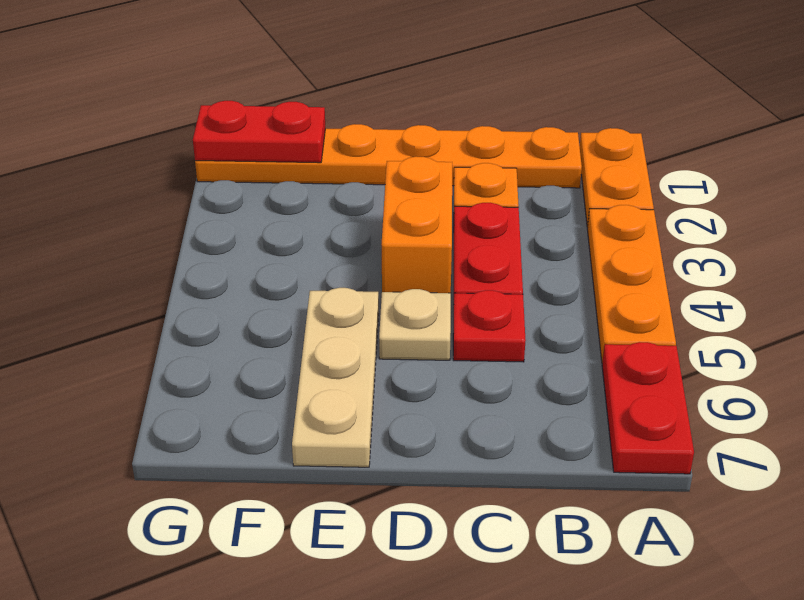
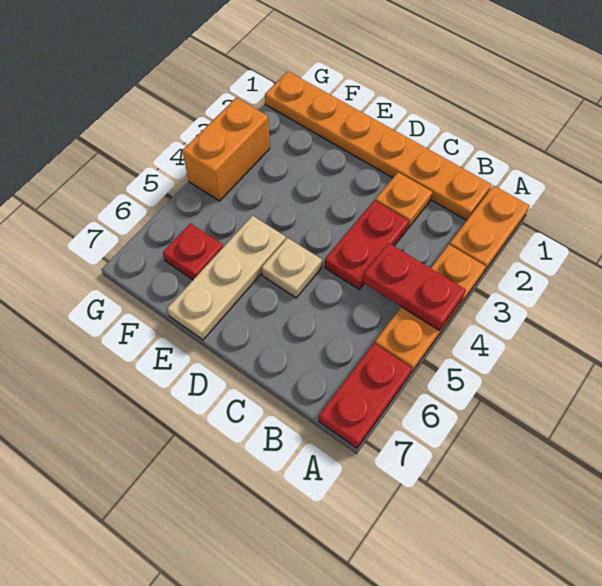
red 1x1 plate [453,290,526,362] -> red 1x1 plate moved to [163,223,223,280]
orange 1x2 brick [382,156,452,293] -> orange 1x2 brick moved to [182,98,270,201]
red 1x2 plate [193,101,325,163] -> red 1x2 plate moved to [363,243,466,330]

